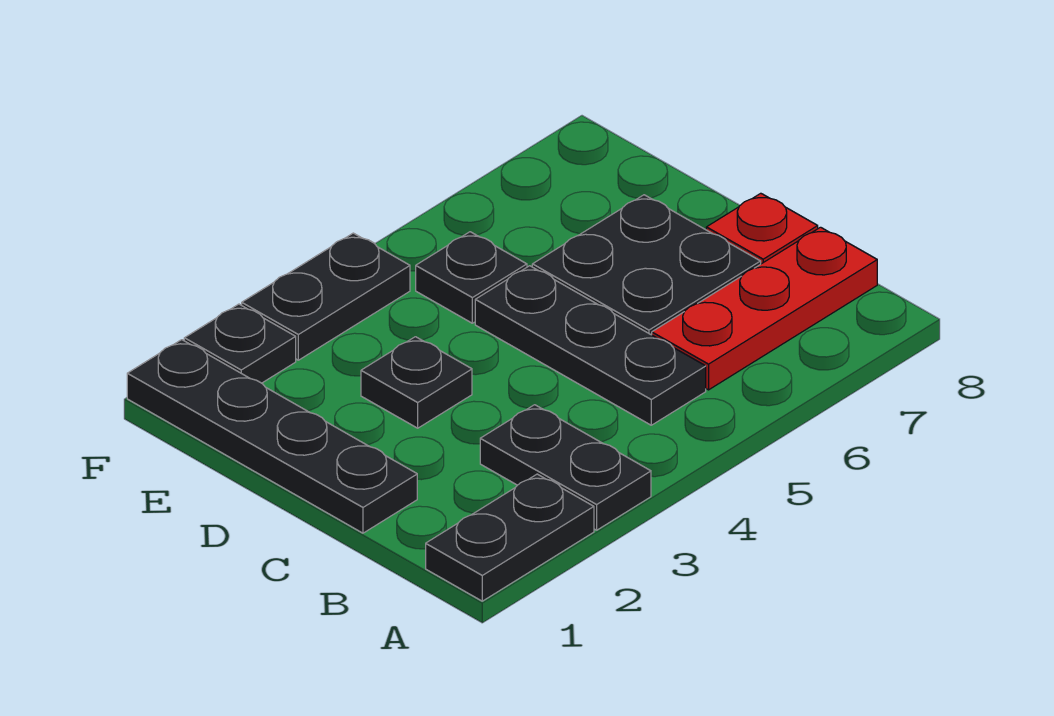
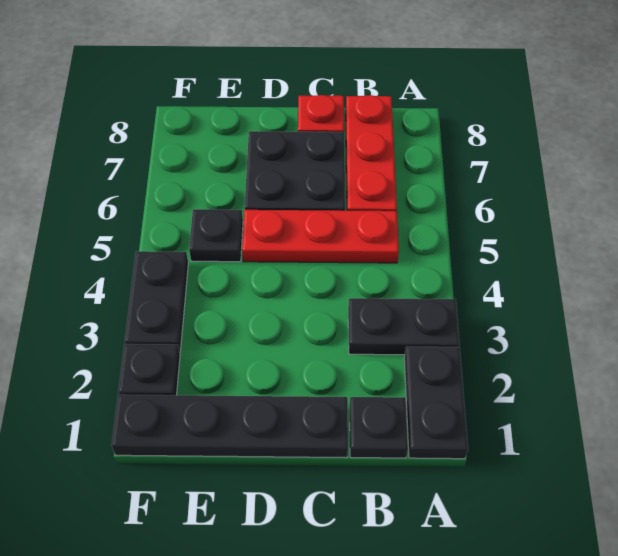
black 1x3 plate [475,266,706,425] -> red 1x3 plate [242,210,399,263]
black 1x1 plate [361,337,472,428] -> black 1x1 plate moved to [350,397,408,458]

